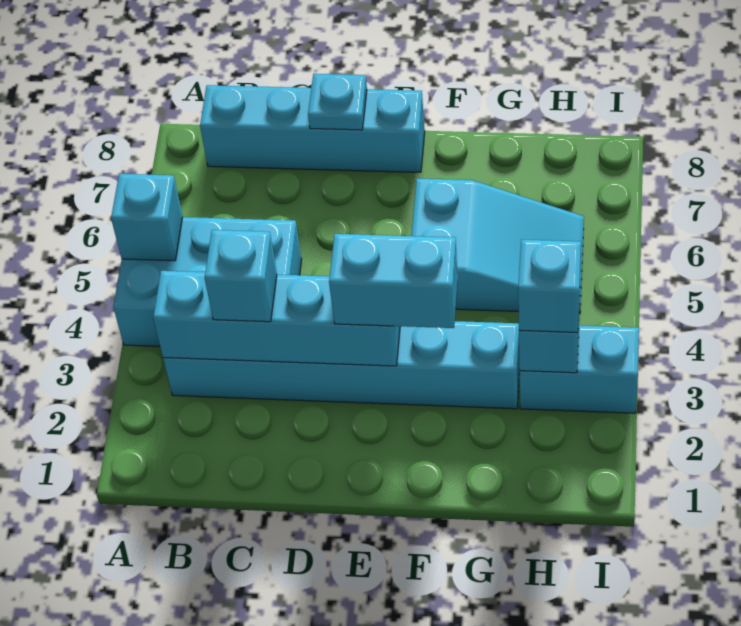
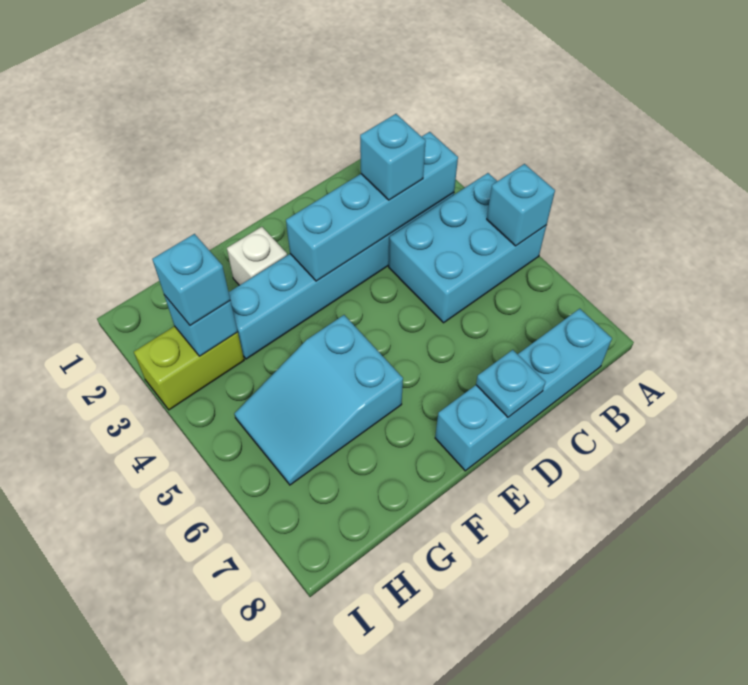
cyan 1x2 brick [329,234,458,328] -> none
none -> white 1x1 brick [227,227,287,285]
cyan 1x2 brick [520,325,639,413] -> lime 1x2 brick [134,326,244,410]

